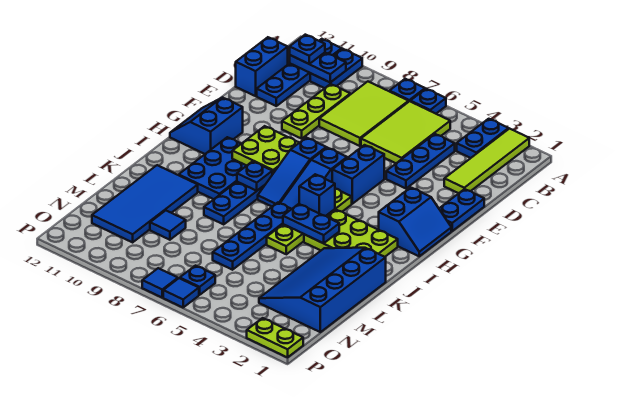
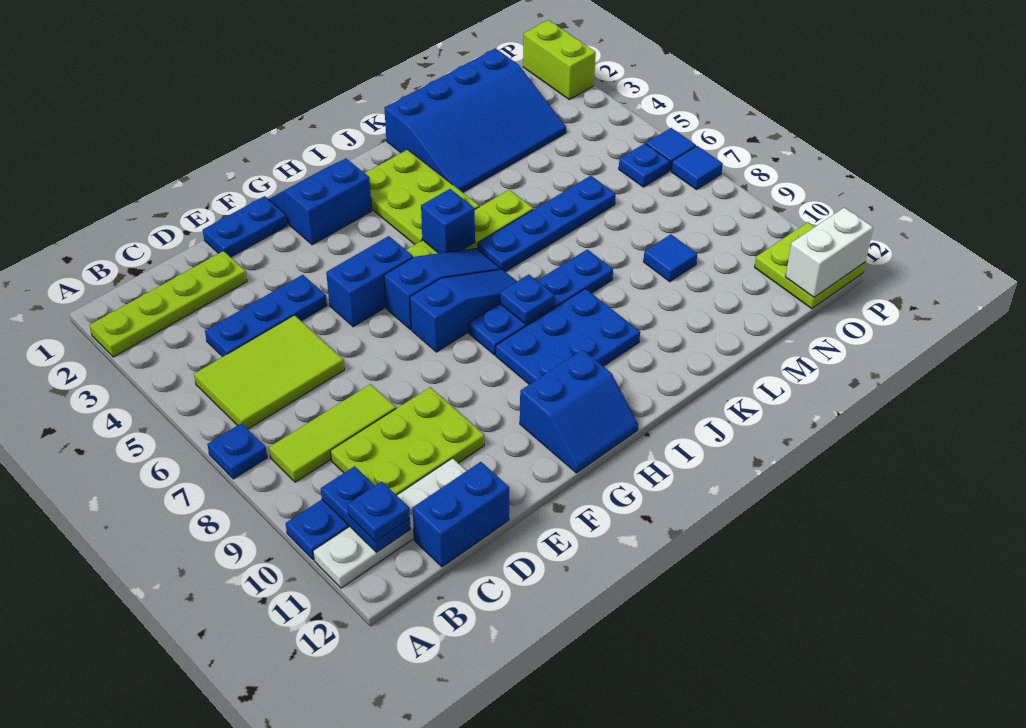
lime 1x4 tile [444,129,529,193] -> lime 1x4 plate [90,251,247,357]
blue 1x2 plate [457,119,509,158] -> none
blue 1x1 plate [410,89,446,114] -> none
blue 1x4 plate [257,39,342,106] -> white 1x4 plate [313,458,466,588]
lime 2x3 tile [319,82,409,146] -> lime 1x3 tile [269,384,396,482]
lime 1x3 plate [282,84,350,139] -> lime 2x3 plate [330,387,484,495]
lime 2x2 plate [232,126,299,175] -> lime 2x2 plate moved to [755,222,866,309]
blue 1x2 plate [283,204,339,243] -> none
blue 2x4 tile [92,165,198,242] -> none
none -> white 1x2 brick [786,208,873,297]
lime 1x2 plate [247,318,303,357] -> lime 1x2 brick [523,20,596,99]

